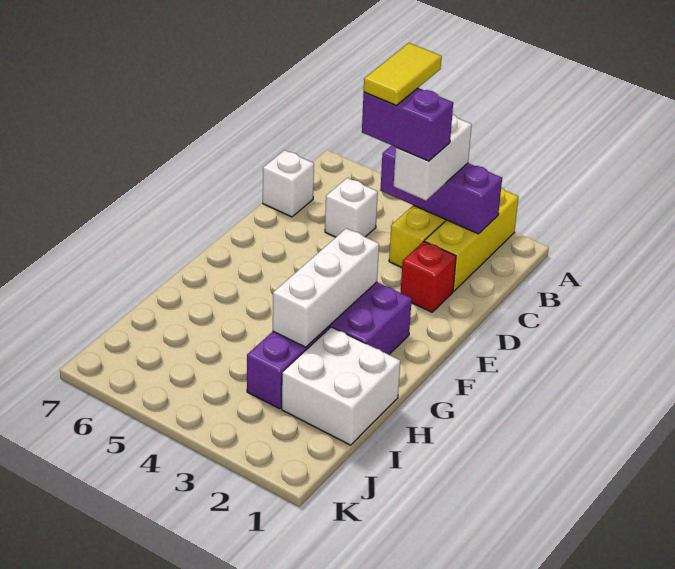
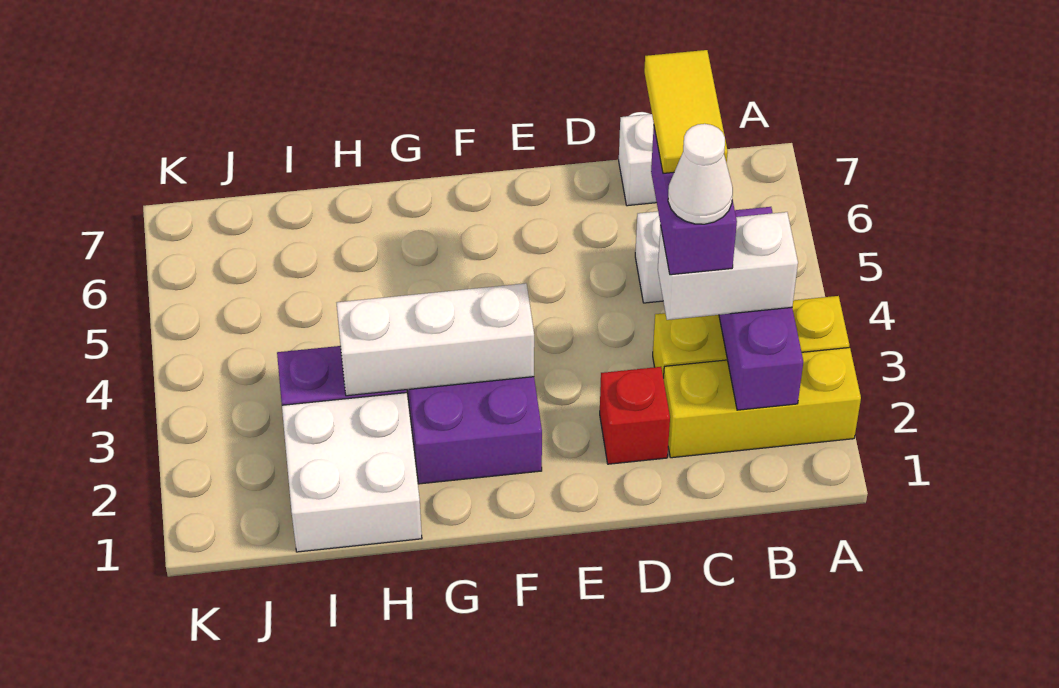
yellow 1x2 tile [364,43,442,105] -> yellow 1x2 tile turned to [644,50,728,173]
none -> white 1x1 cone [668,124,733,224]

